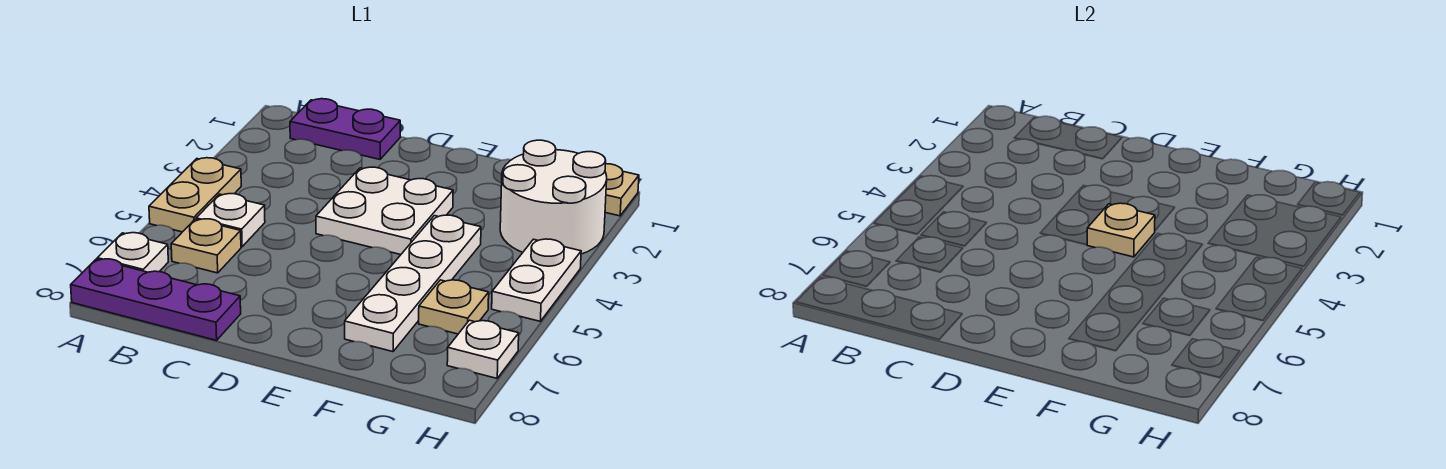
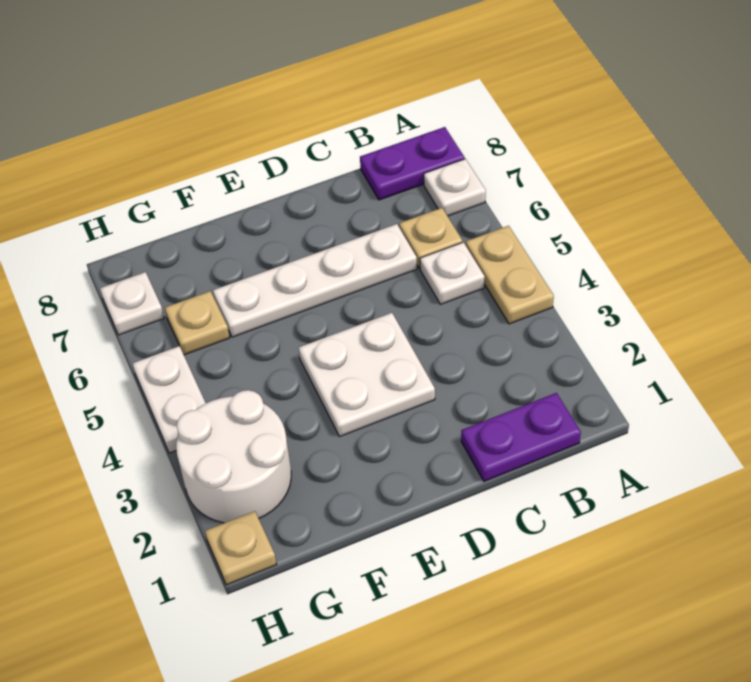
purple 1x3 plate [71,259,241,340] -> purple 1x2 plate [360,127,465,200]
tan 1x1 plate [1087,203,1155,257] -> none
white 1x4 plate [345,215,481,352] -> white 1x4 plate turned to [213,224,417,337]

